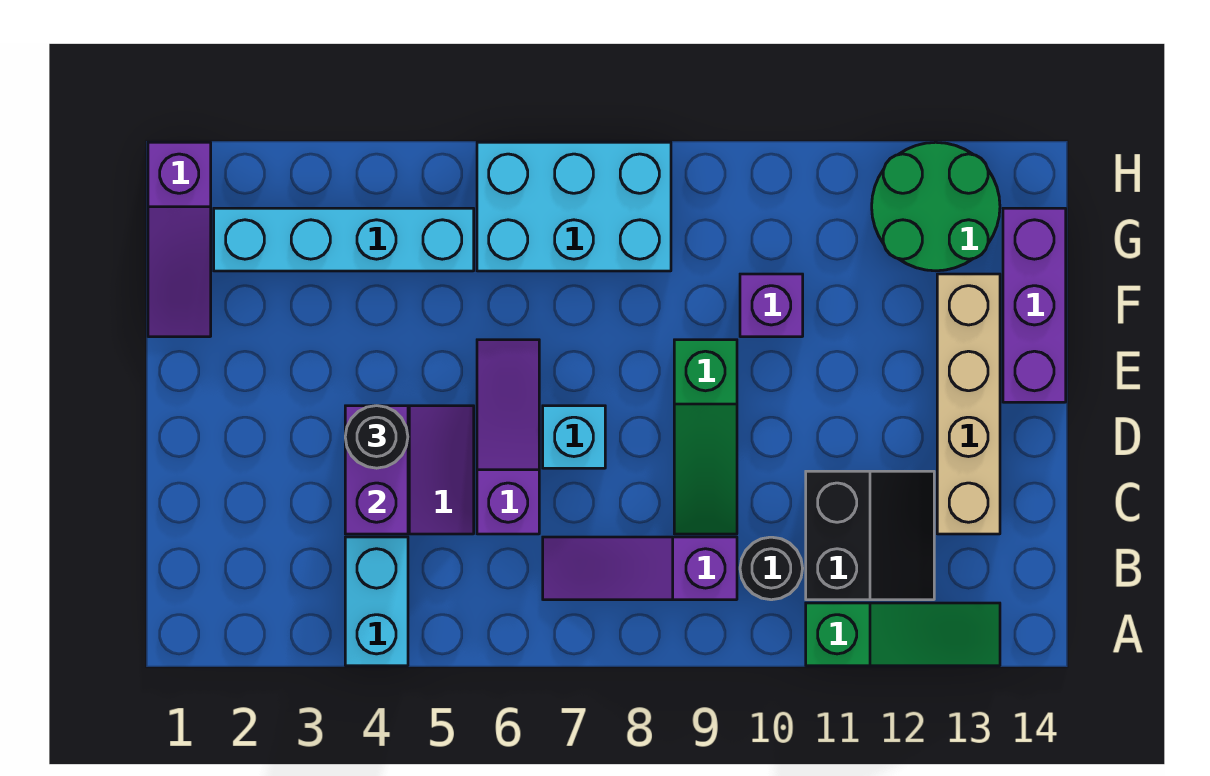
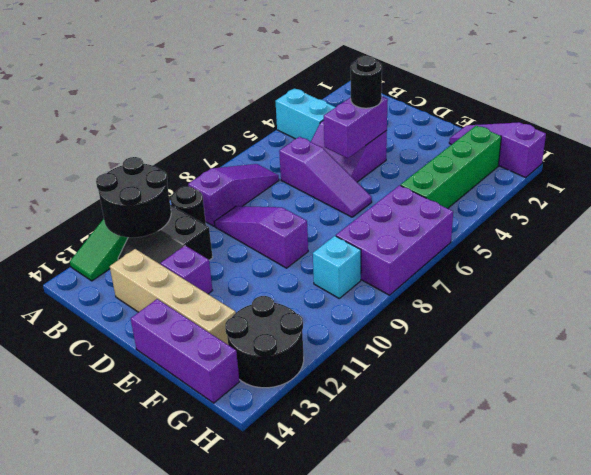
none -> black 2x2 round brick [96,157,171,238]
purple 1x2 brick [345,406,408,534] -> purple 1x2 brick turned to [324,96,388,158]
green 1x3 slope [674,340,737,534] -> purple 1x3 slope [214,206,308,268]
cyan 1x1 brick [543,406,605,468] -> cyan 1x1 brick moved to [313,236,361,298]
purple 1x1 brick [740,274,803,337] -> purple 1x1 brick moved to [161,246,213,294]
cyan 1x4 brick [214,208,474,271] -> green 1x4 brick [401,126,501,208]
cyan 2x3 brick [477,142,671,271] -> purple 2x3 brick [336,185,453,295]
green 2x2 round brick [872,142,1000,271] -> black 2x2 round brick [225,296,304,388]

